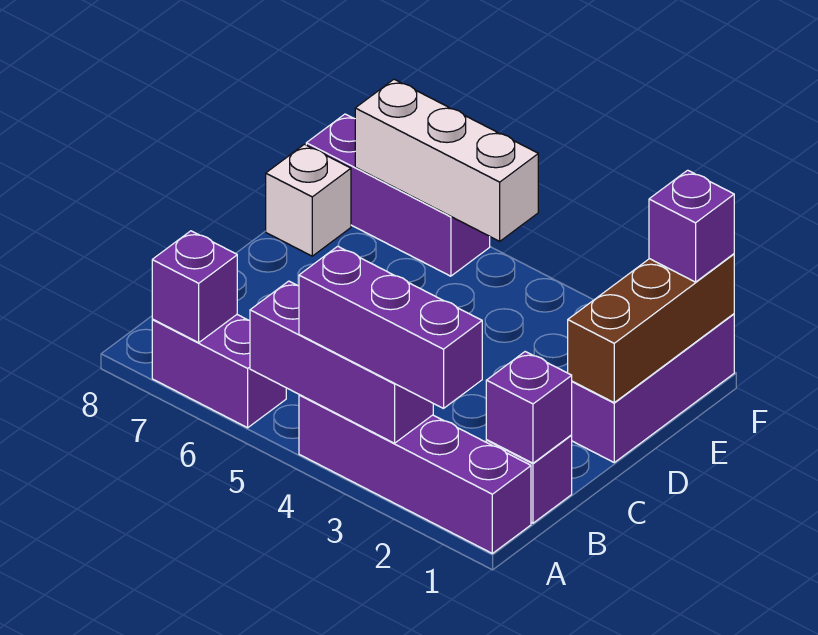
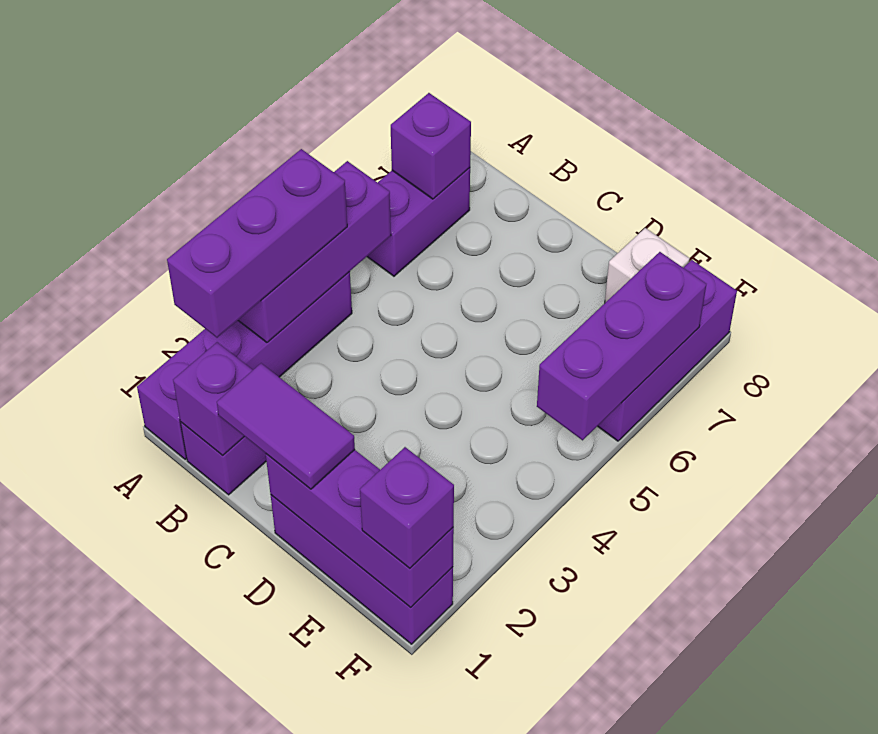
none -> purple 1x2 tile [217,363,355,489]
brown 1x3 brick [568,254,734,402] -> purple 1x3 brick [266,450,454,607]
white 1x3 brick [355,79,538,241] -> purple 1x3 brick [537,252,706,440]

